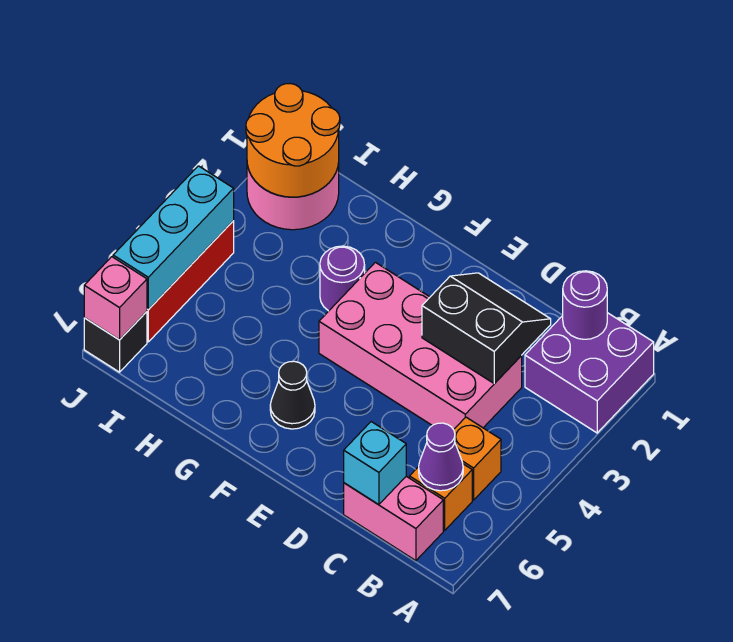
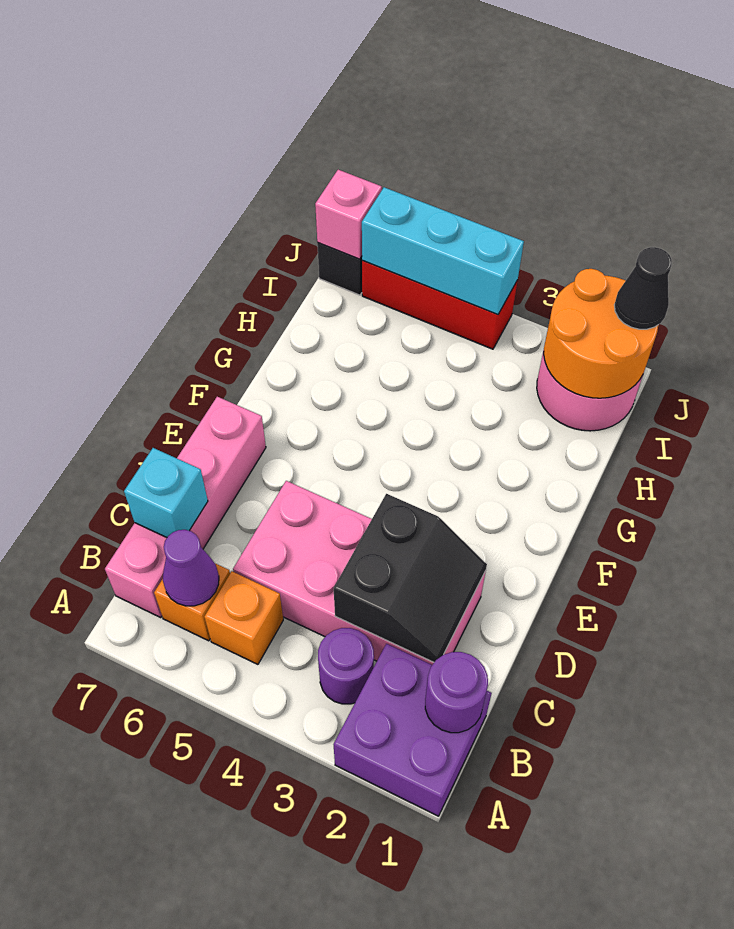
pink 1x2 brick [344,476,443,561] -> pink 1x4 brick [105,397,266,617]
pink 2x4 brick [319,262,522,430] -> pink 2x4 brick turned to [233,481,486,665]
black 1x1 cone [270,361,315,429] -> black 1x1 cone moved to [614,247,672,329]
purple 1x1 round brick [320,246,365,311] -> purple 1x1 round brick moved to [318,628,374,704]

